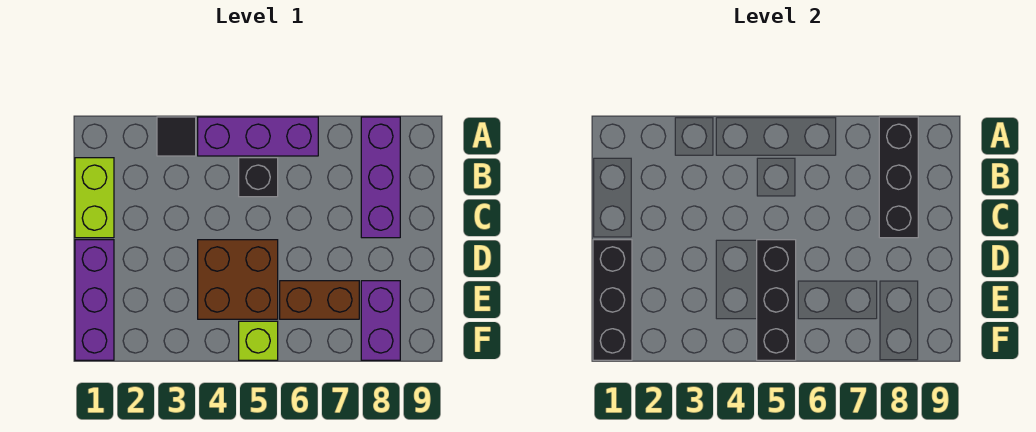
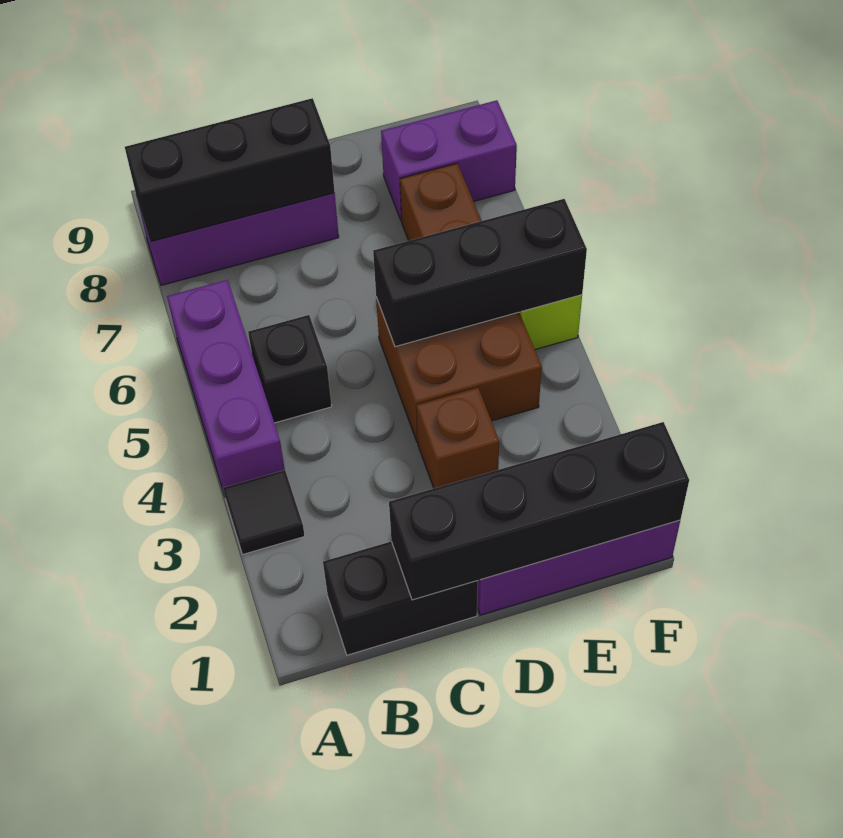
lime 1x2 brick [75,158,114,238] -> black 1x2 brick [323,541,478,655]
black 1x3 brick [593,240,632,360] -> black 1x4 brick [389,422,689,600]
none -> brown 1x1 brick [416,388,499,488]

